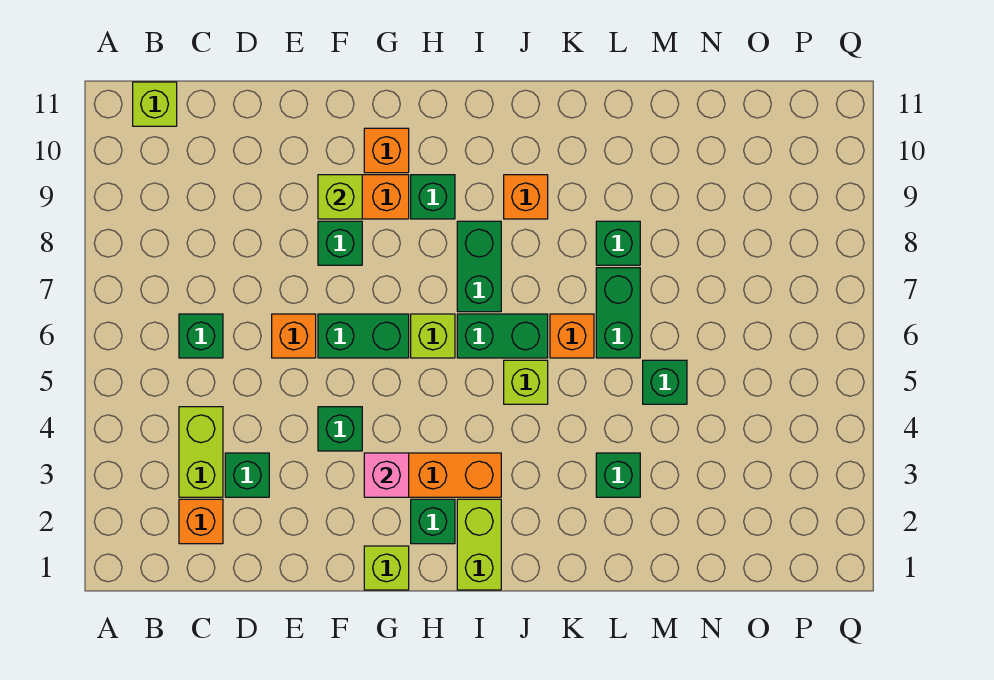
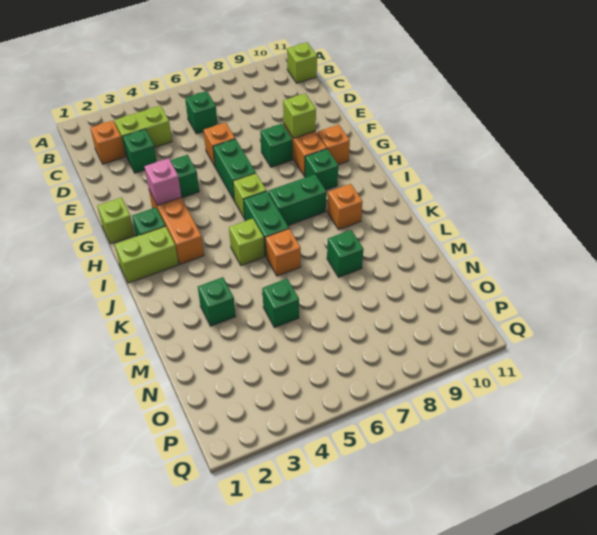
green 1x2 brick [596,268,640,358] -> none

